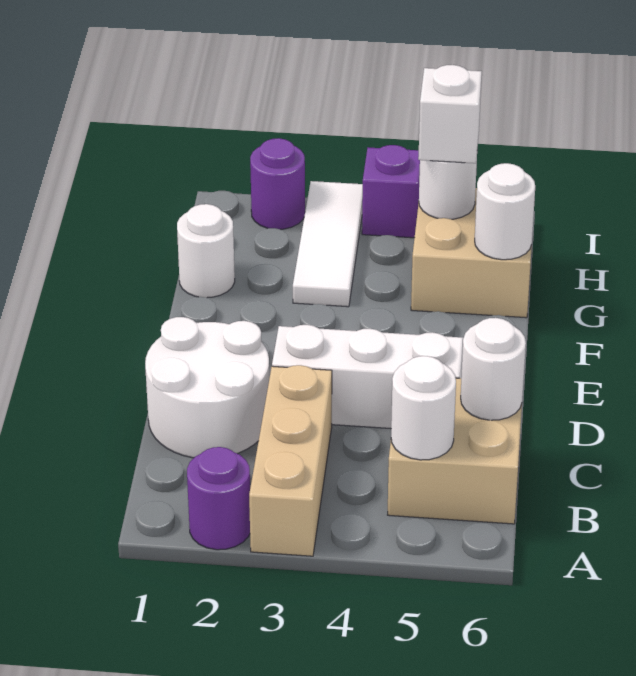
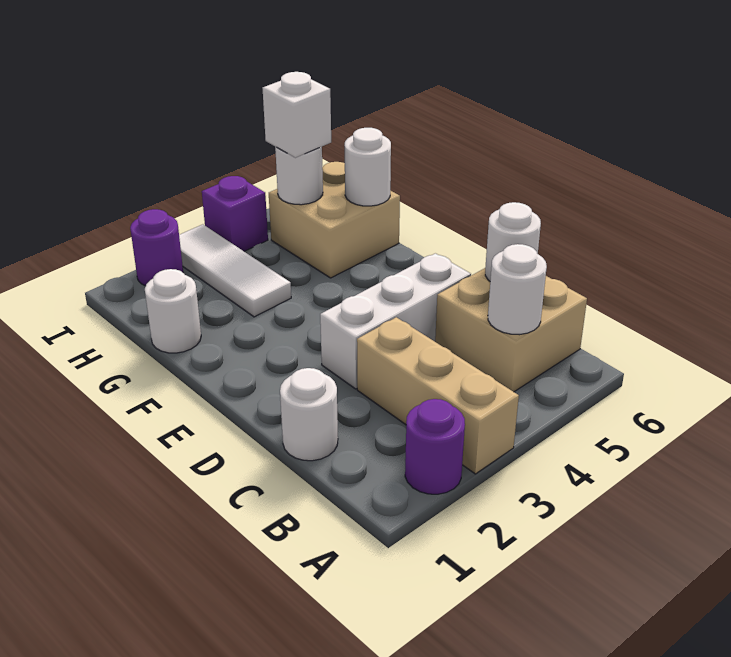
white 2x2 round brick [145,317,269,458] -> white 1x1 round brick [280,368,338,461]

